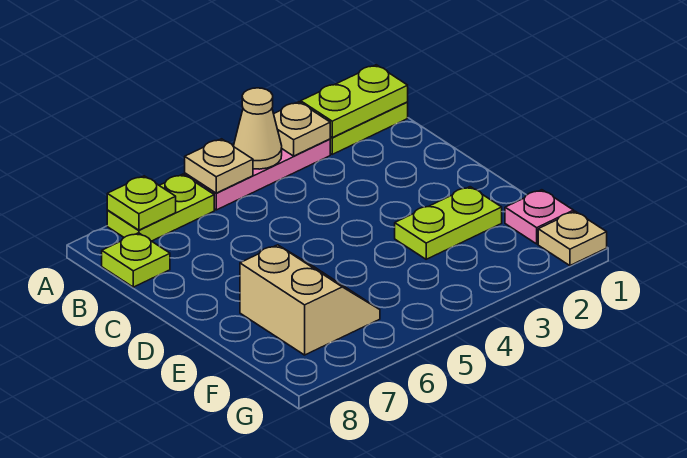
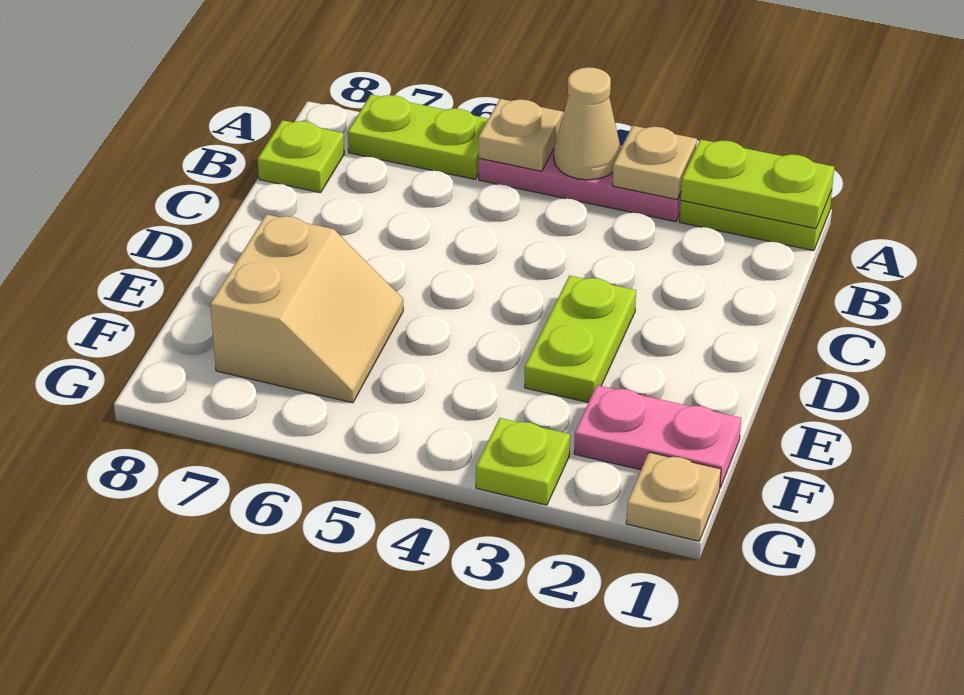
lime 1x1 plate [107,176,176,230] -> lime 1x1 plate moved to [476,418,570,505]
lime 1x2 plate [395,187,502,259] -> lime 1x2 plate turned to [525,275,636,402]
pink 1x1 plate [505,190,574,244] -> pink 1x2 plate [574,385,741,488]

